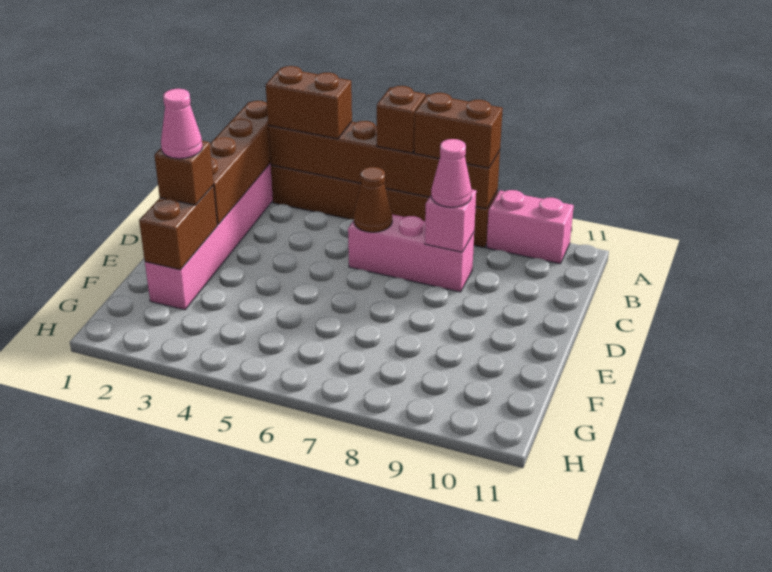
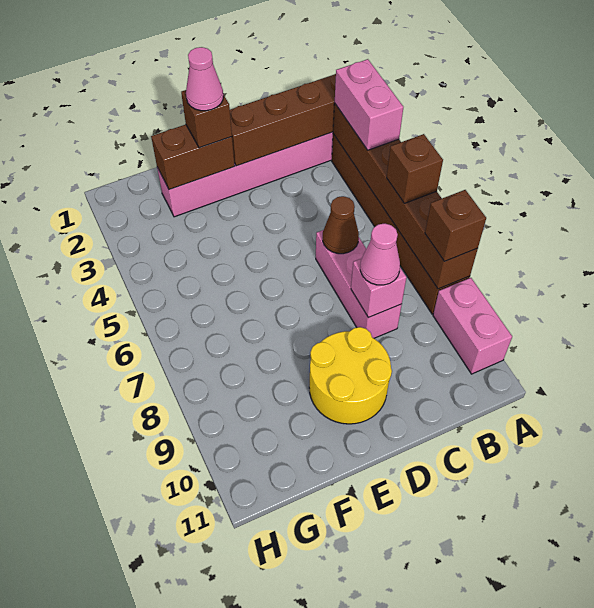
brown 1x2 brick [266,66,352,139] -> pink 1x2 brick [335,59,403,150]
brown 1x2 brick [414,93,503,168] -> brown 1x1 brick [425,190,486,261]
none -> yellow 2x2 round brick [309,327,392,424]

